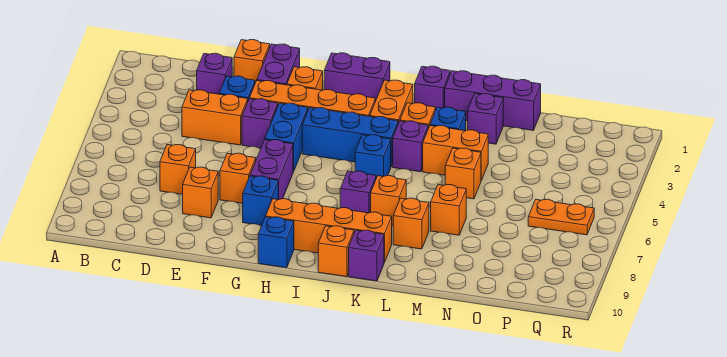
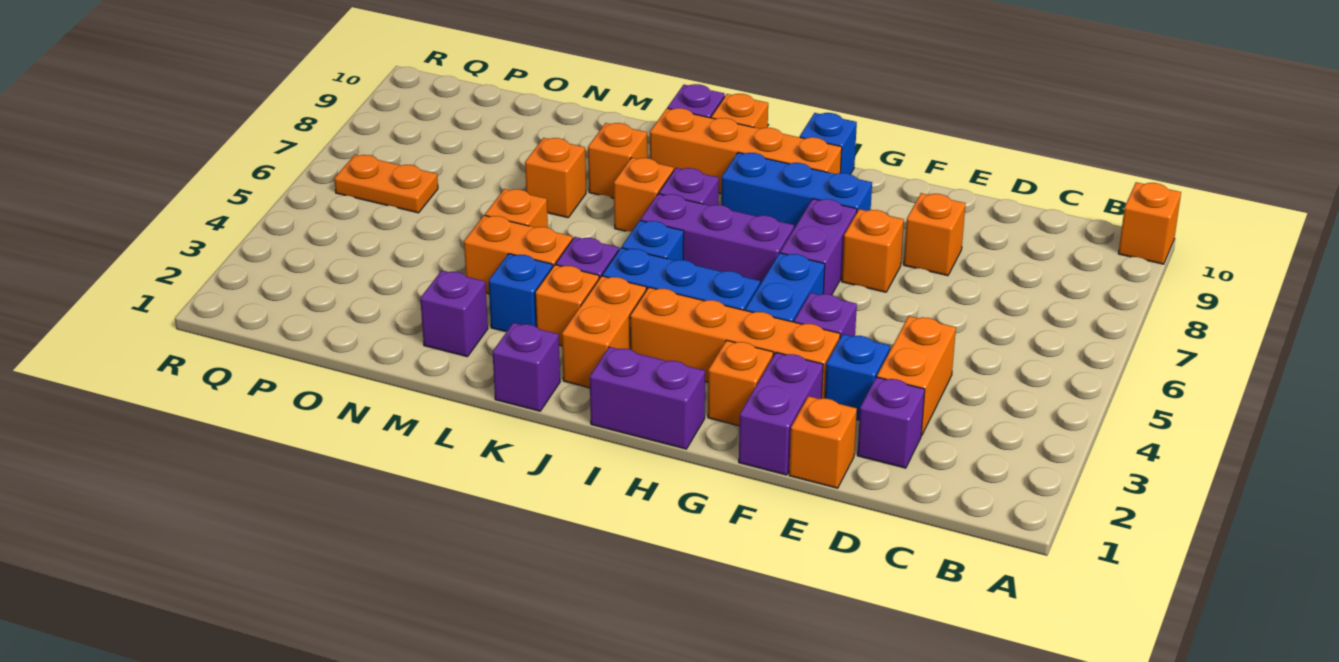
orange 1x2 brick [182,90,248,145] -> orange 1x2 brick turned to [877,316,956,436]
orange 1x1 brick [160,145,196,194] -> orange 1x1 brick moved to [1118,182,1181,264]
blue 1x1 brick [243,176,278,225] -> blue 1x3 brick [721,152,872,228]
purple 1x3 brick [445,71,541,130] -> purple 1x3 brick moved to [641,194,794,284]

